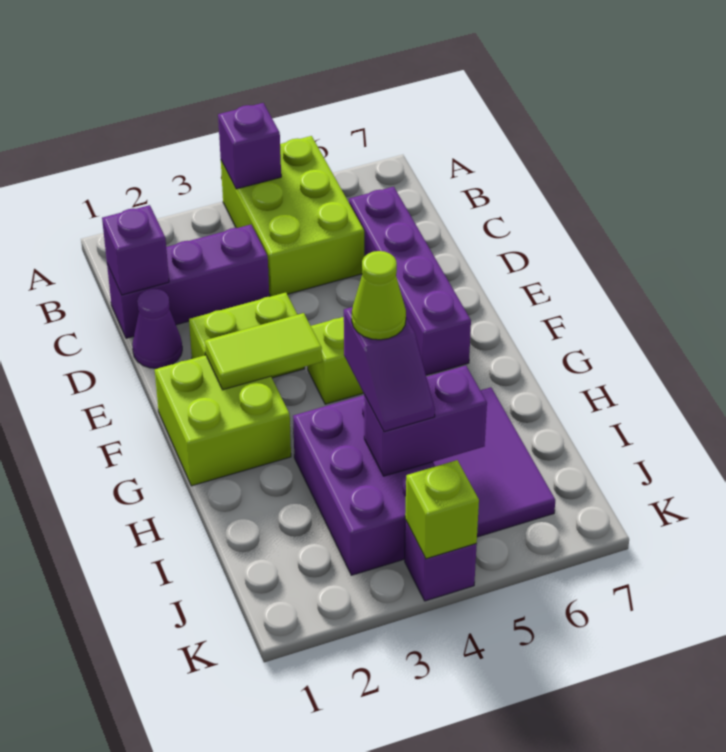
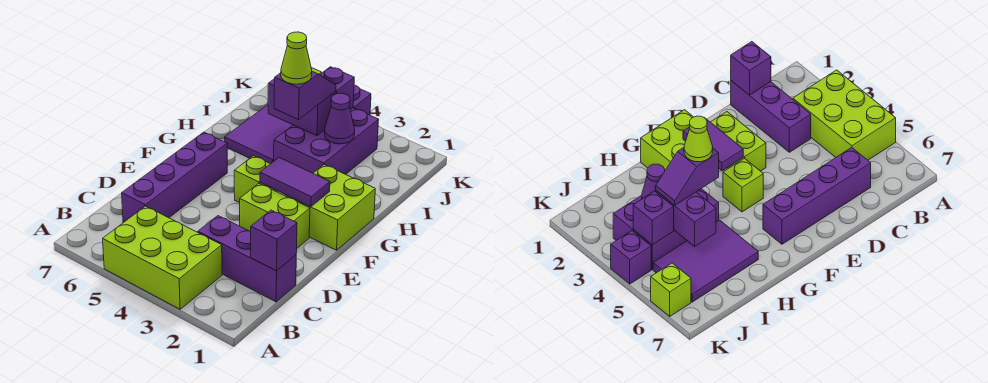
lime 2x3 brick [221,136,364,296] -> lime 2x3 brick turned to [103,206,222,309]
purple 1x1 brick [218,103,281,189] -> purple 1x1 brick moved to [320,67,354,110]
purple 1x1 cone [132,288,182,368] -> purple 1x1 cone moved to [324,93,355,144]
lime 1x2 tile [205,313,322,390] -> purple 1x2 tile [260,158,330,207]
lime 1x1 brick [405,460,479,559] -> lime 1x1 brick moved to [651,263,691,316]

